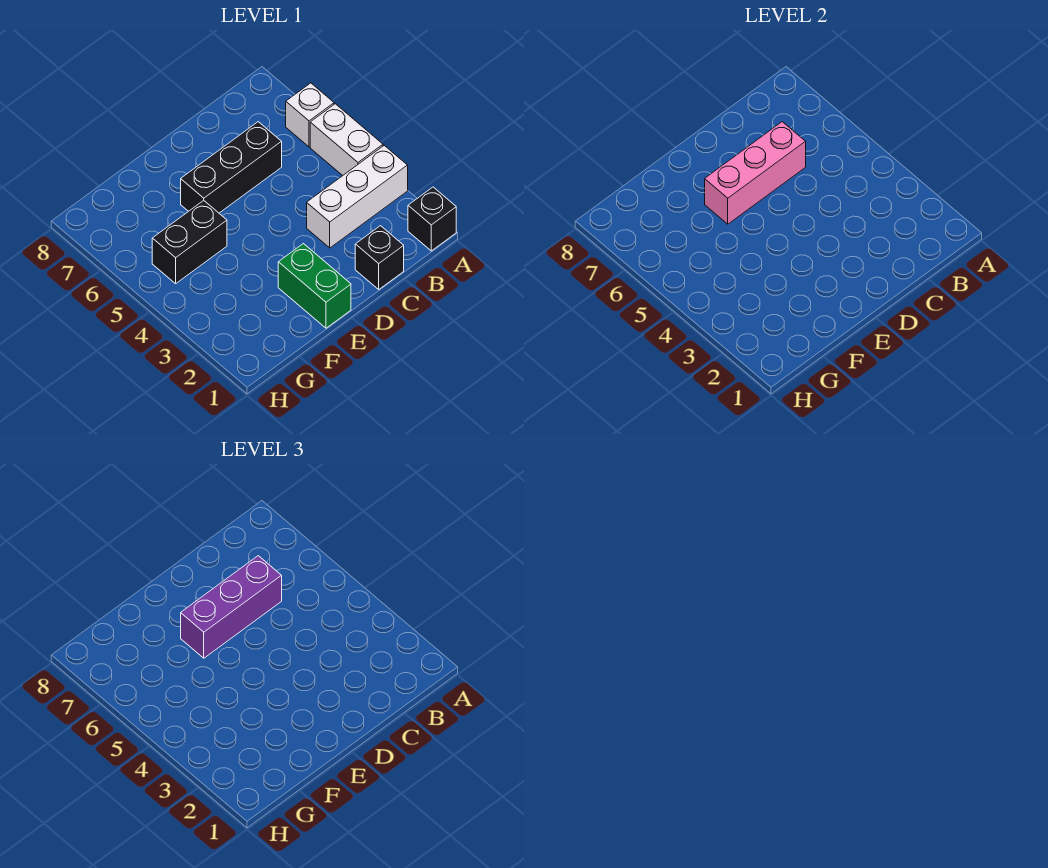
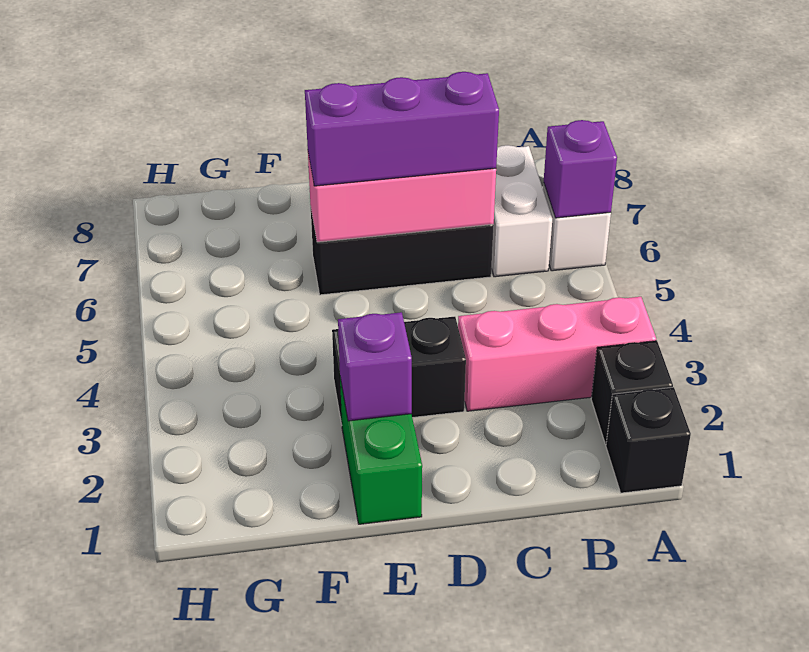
white 1x3 brick [307,145,408,248] -> pink 1x3 brick [458,297,656,411]
white 1x2 brick [310,104,383,176] -> white 1x2 brick moved to [491,145,552,277]
none -> purple 1x1 brick [544,120,617,218]
black 1x1 brick [355,226,404,289] -> black 1x1 brick moved to [591,341,673,444]
none -> purple 1x1 brick [338,312,412,421]
black 1x2 brick [152,200,227,284] -> black 1x2 brick moved to [332,317,466,424]

